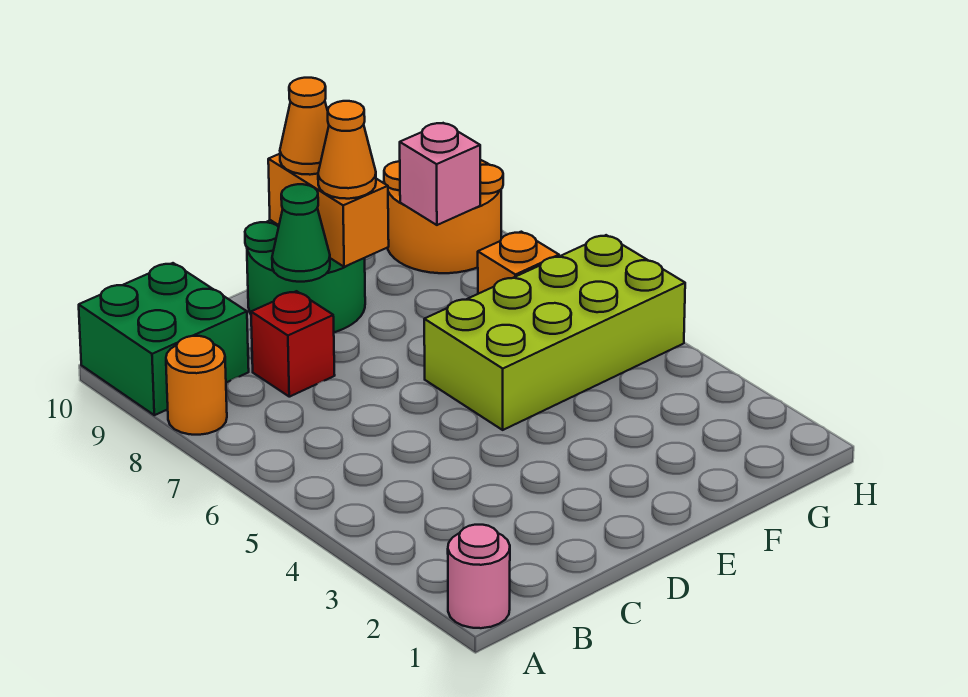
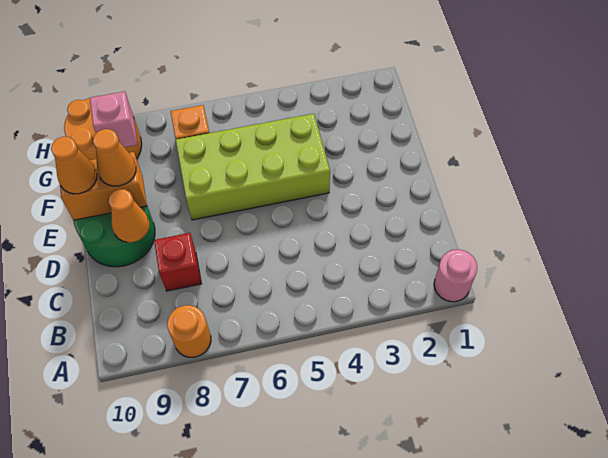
green 2x2 brick [79,263,249,415] -> none
green 1x1 cone [272,184,330,282] -> orange 1x1 cone [108,189,149,242]
lime 2x4 brick [424,235,685,430] -> lime 2x4 brick turned to [176,114,330,220]

